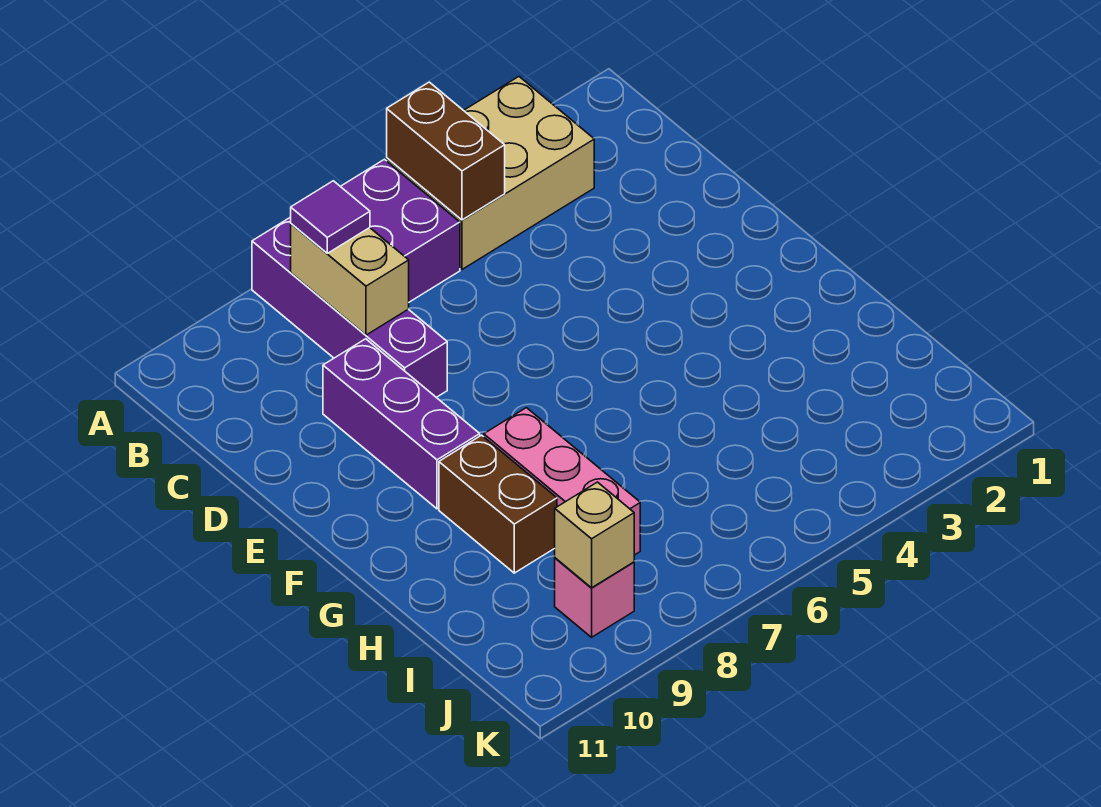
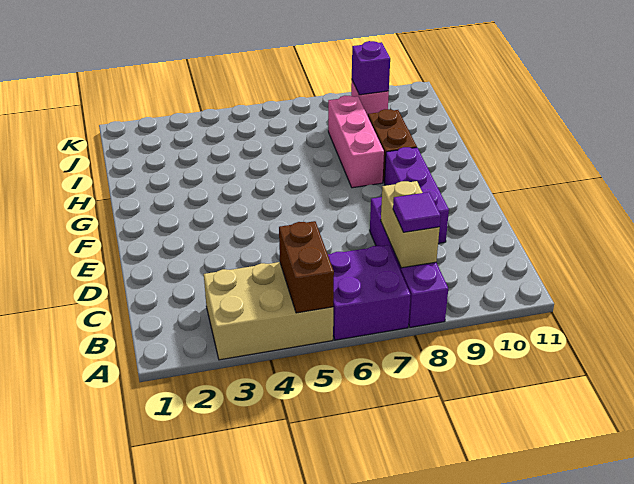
tan 1x1 brick [555,482,634,588] -> purple 1x1 brick [352,41,390,95]

